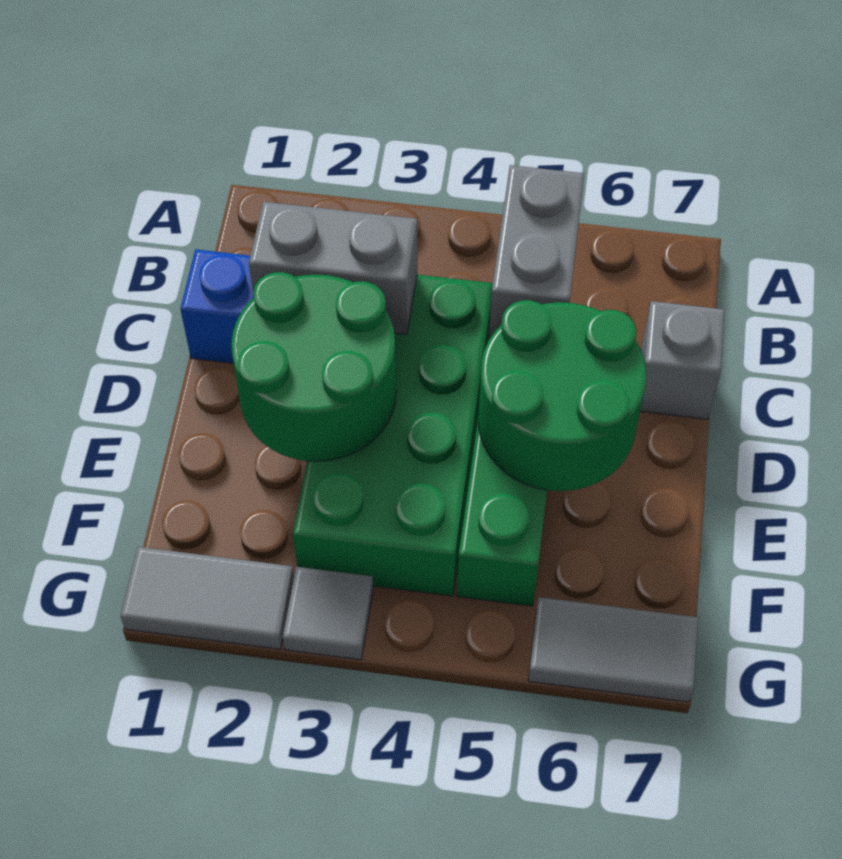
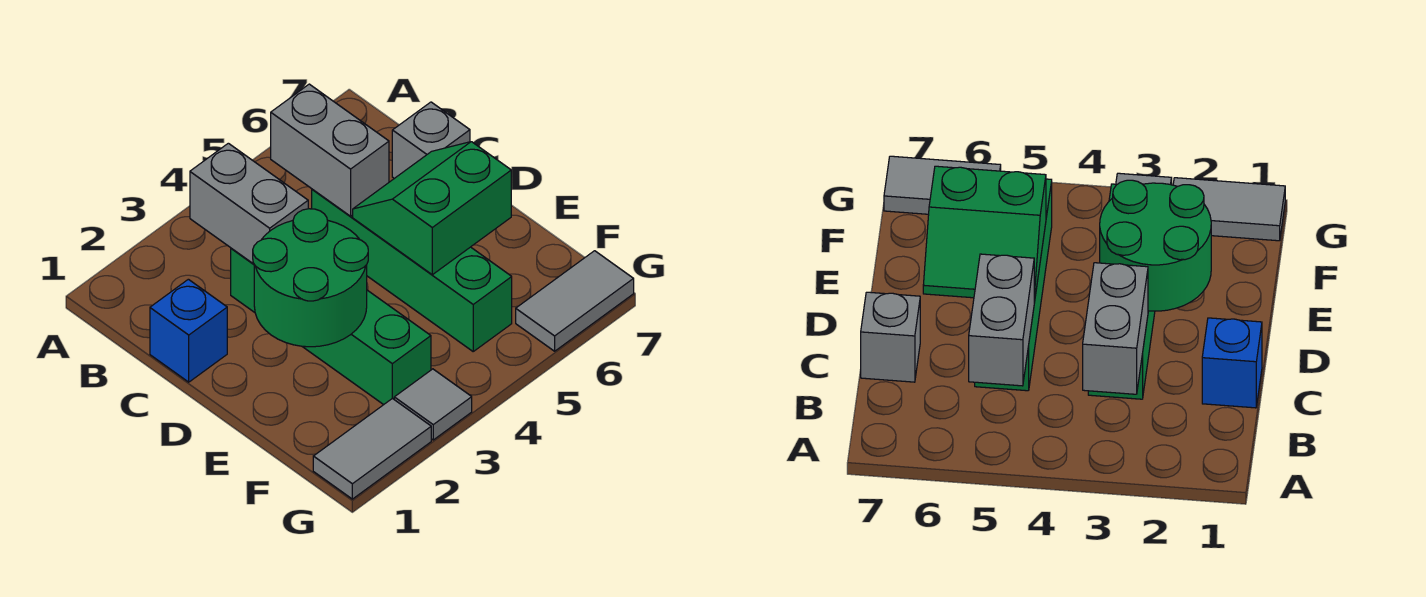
grey 1x2 brick [249,202,417,334] -> grey 1x2 brick turned to [190,143,308,264]
green 2x4 brick [293,275,493,596] -> green 1x4 brick [231,248,431,405]
green 2x2 round brick [478,300,646,491] -> green 2x2 slope [353,142,511,275]

